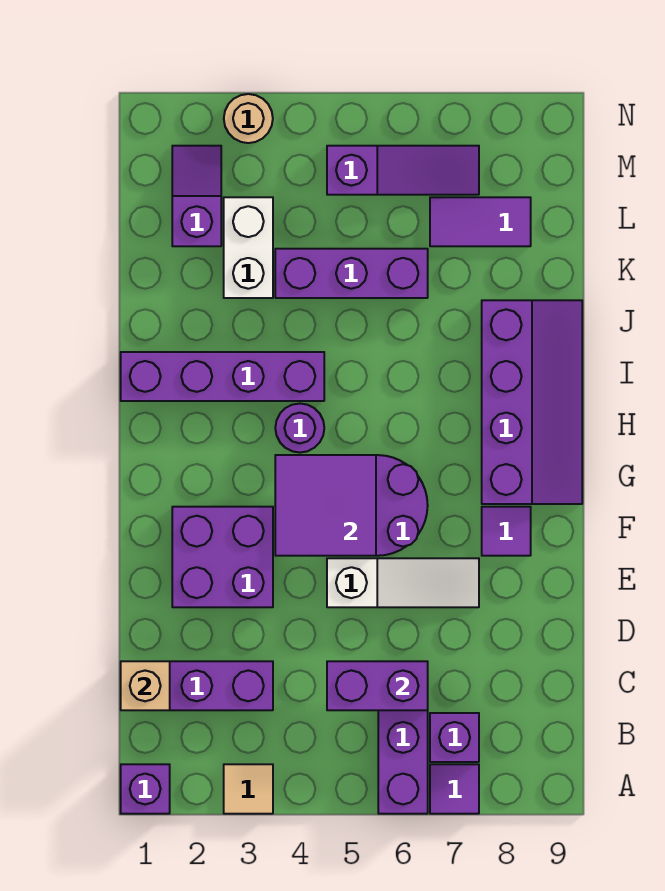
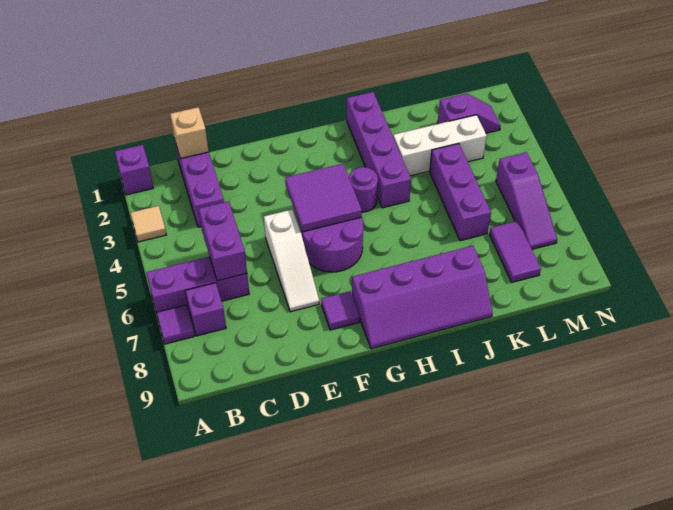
purple 2x2 brick [172,507,273,607] -> none
white 1x2 brick [224,197,273,298] -> white 1x3 brick [393,115,487,176]
tan 1x1 round brick [224,94,273,143] -> none

